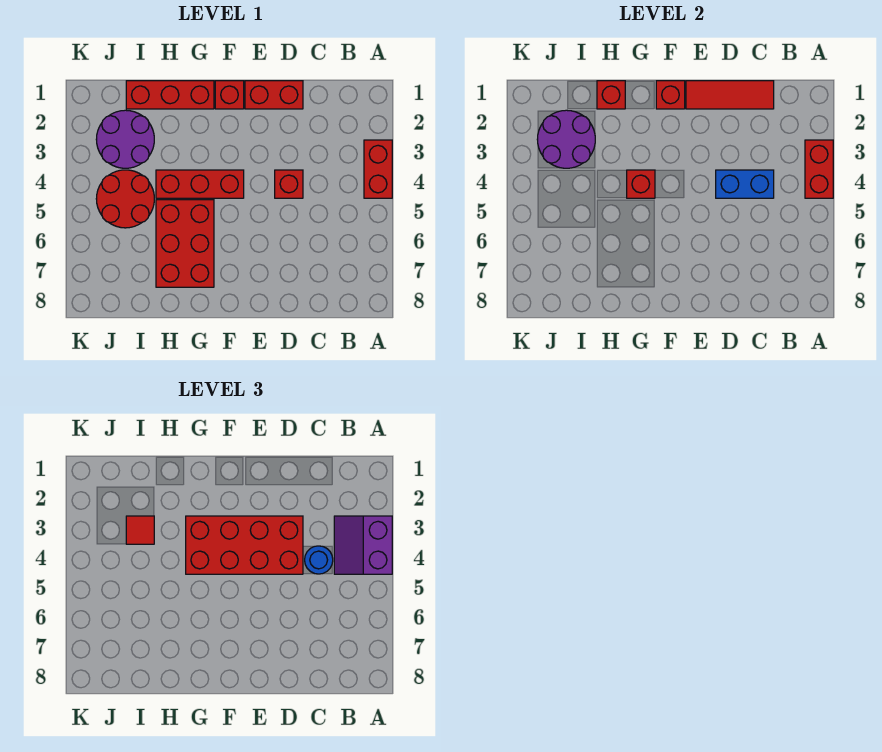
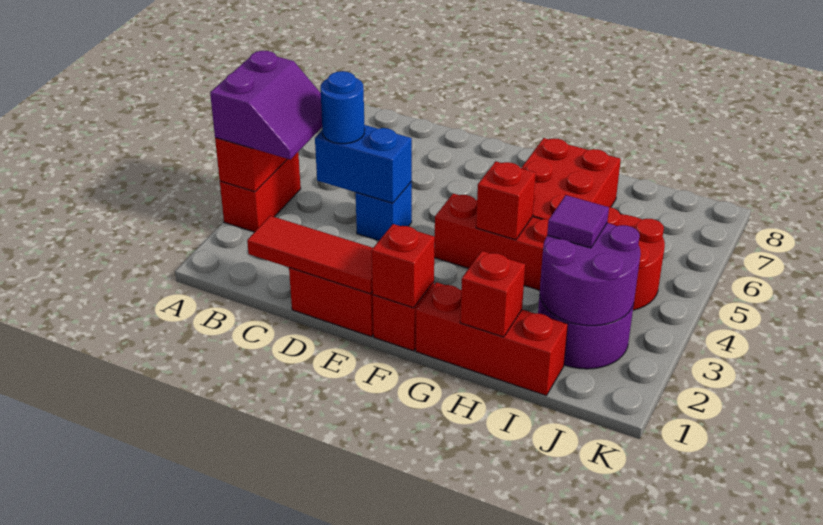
red 2x4 brick [186,516,303,574] -> none
red 1x1 brick [275,170,303,198] -> blue 1x1 brick [356,182,412,240]
red 1x1 tile [126,516,154,544] -> purple 1x1 tile [547,195,609,248]

